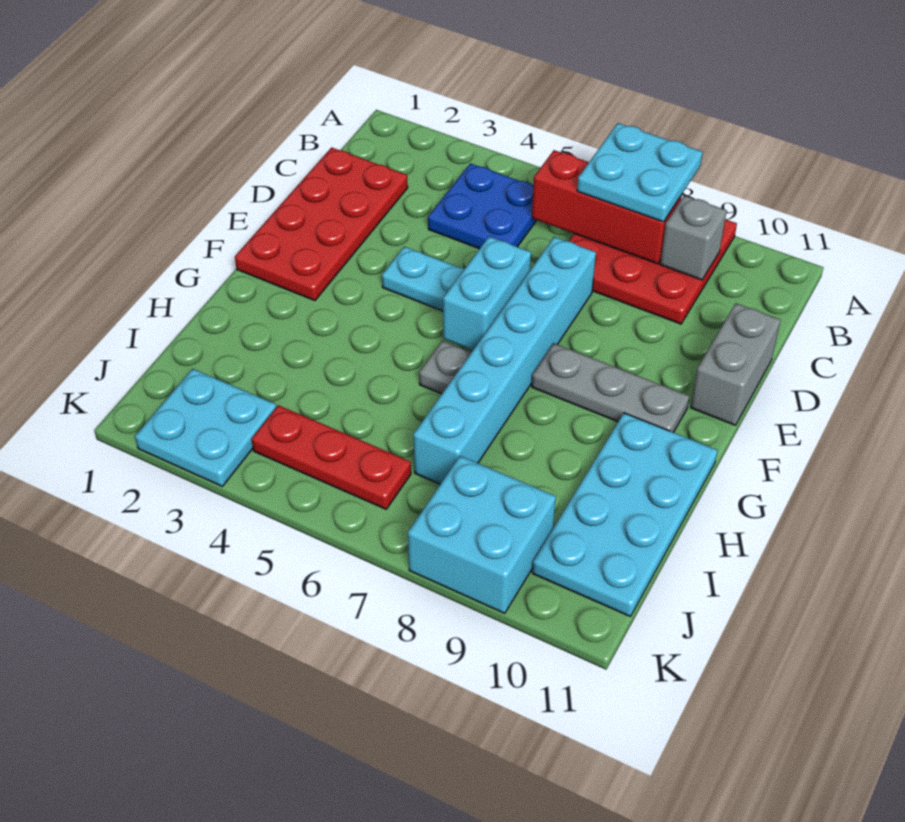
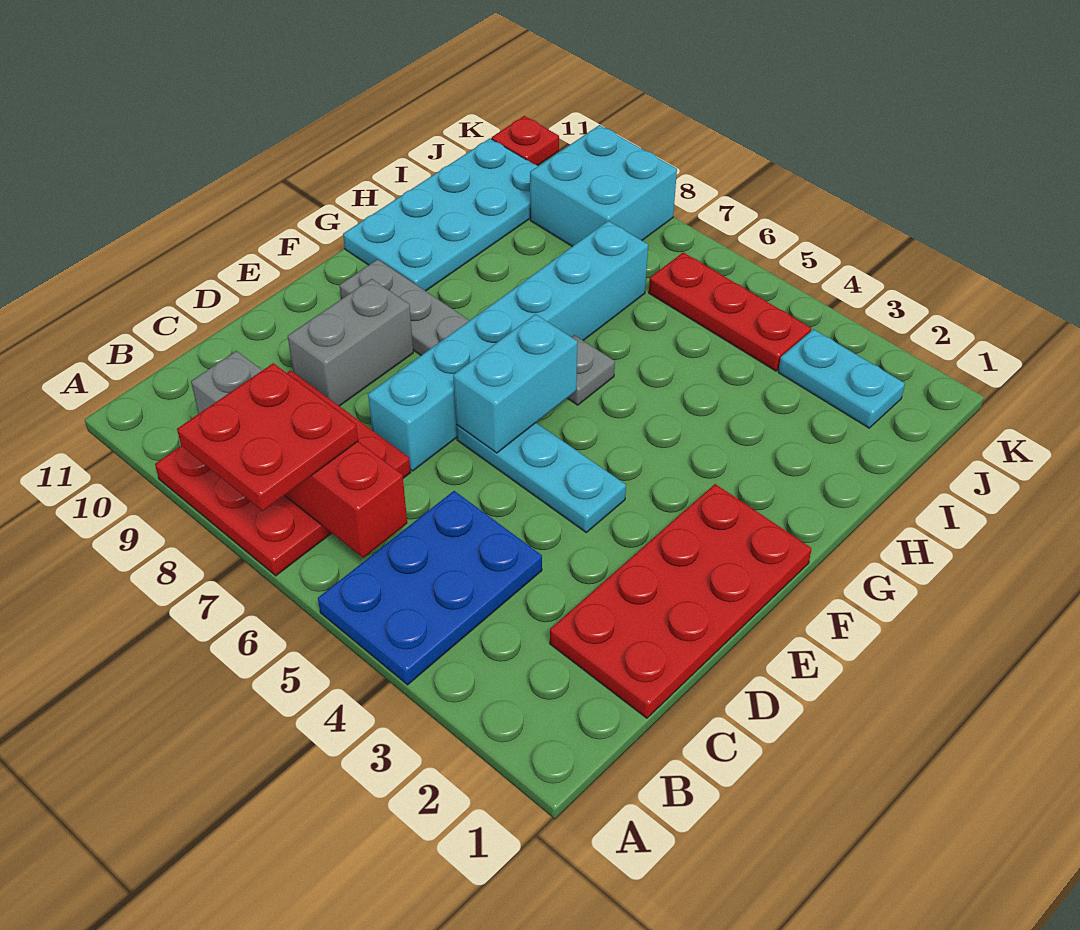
cyan 2x2 plate [577,123,703,222] -> red 2x2 plate [177,363,358,511]
blue 2x2 plate [428,163,537,249] -> blue 2x3 plate [318,491,542,685]
grey 1x2 brick [691,303,781,425] -> grey 1x2 brick moved to [288,279,413,406]
cyan 2x2 plate [135,369,276,486] -> cyan 1x2 plate [778,329,905,428]
none -> red 1x1 plate [492,116,559,166]

